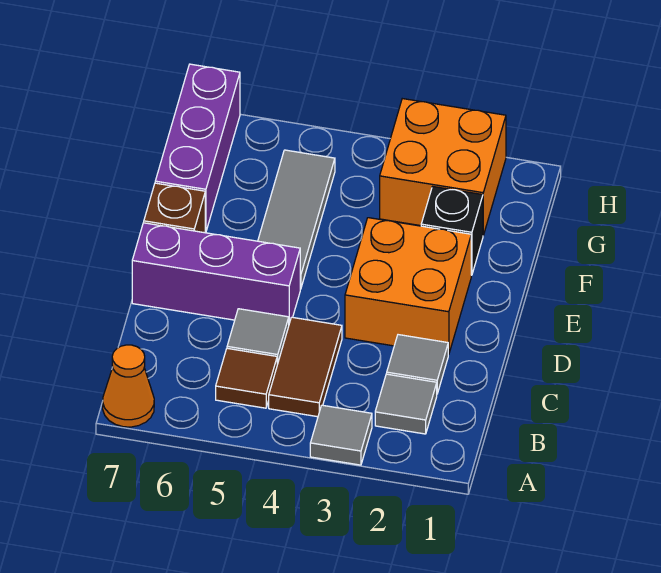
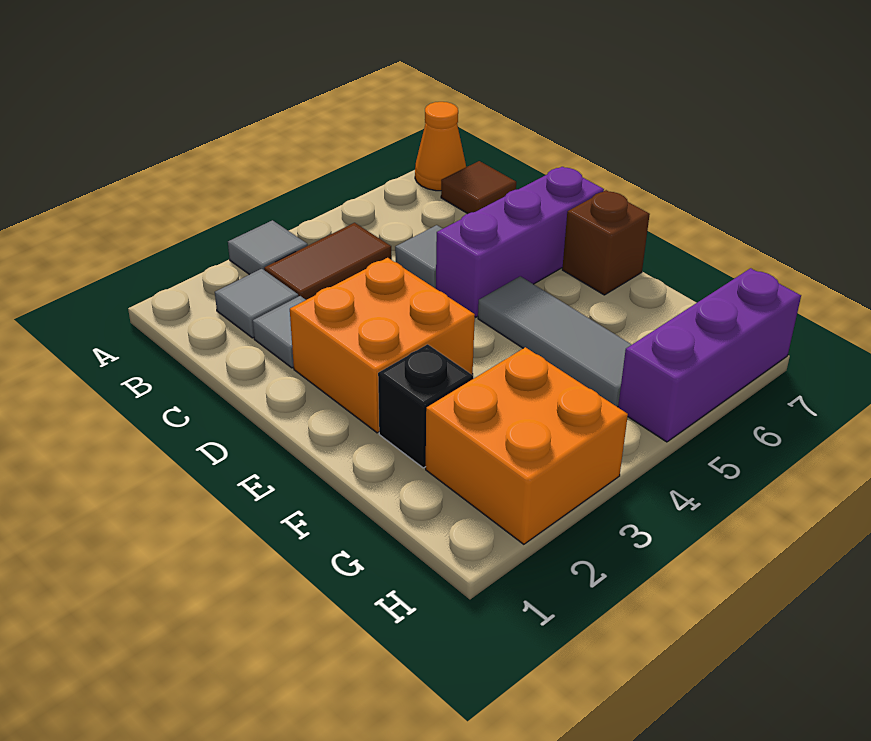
brown 1x2 tile [269,317,342,417] -> brown 1x2 tile turned to [264,223,392,300]
brown 1x1 tile [216,348,277,408] -> brown 1x1 tile moved to [441,161,516,214]
purple 1x3 brick [155,64,240,232] -> purple 1x3 brick turned to [618,268,801,442]

